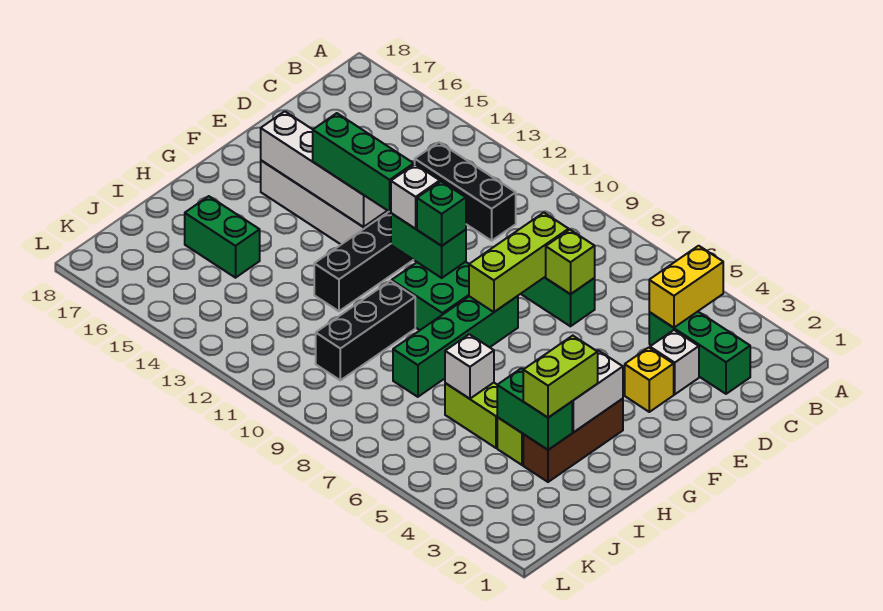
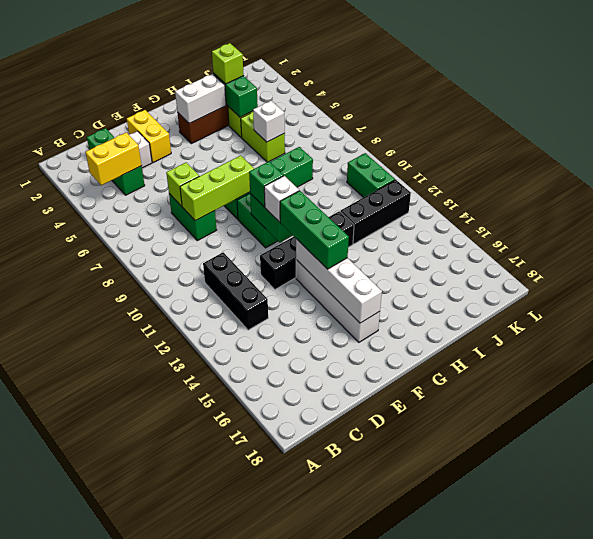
yellow 1x1 brick [625,348,674,412] -> yellow 1x2 brick [127,110,171,163]
lime 1x2 brick [523,336,598,418] -> lime 1x1 brick [212,43,244,84]
black 1x3 brick [316,281,415,380] -> black 1x3 brick moved to [340,180,411,244]
green 1x2 brick [185,196,260,278] -> green 1x2 brick moved to [347,153,395,198]

